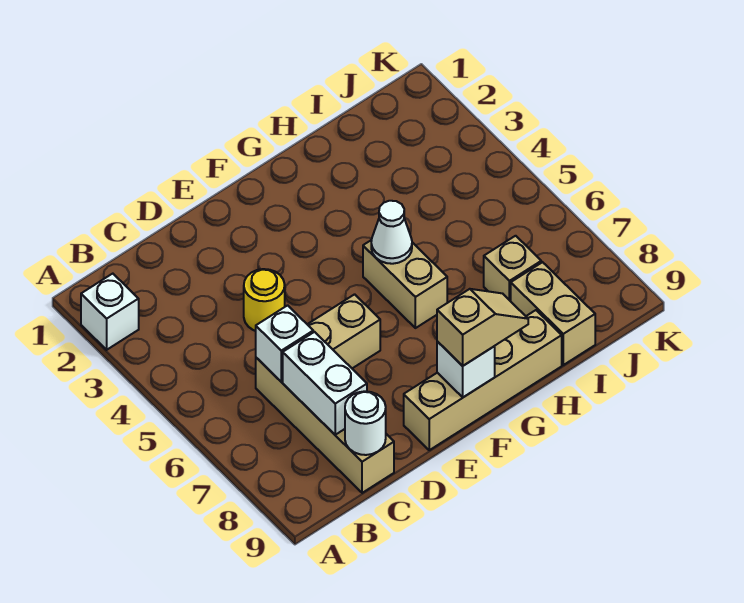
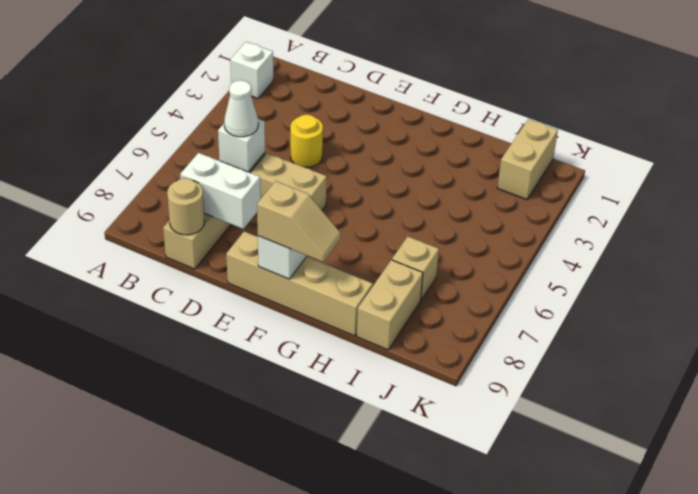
white 1x2 brick [283,332,367,435] -> white 1x2 brick turned to [180,153,261,229]
white 1x1 round brick [345,391,386,455] -> tan 1x1 round brick [167,178,205,235]
tan 1x2 brick [363,240,447,328] -> tan 1x2 brick moved to [497,119,558,199]
white 1x1 cone [371,201,412,264] -> white 1x1 cone moved to [224,80,258,137]

